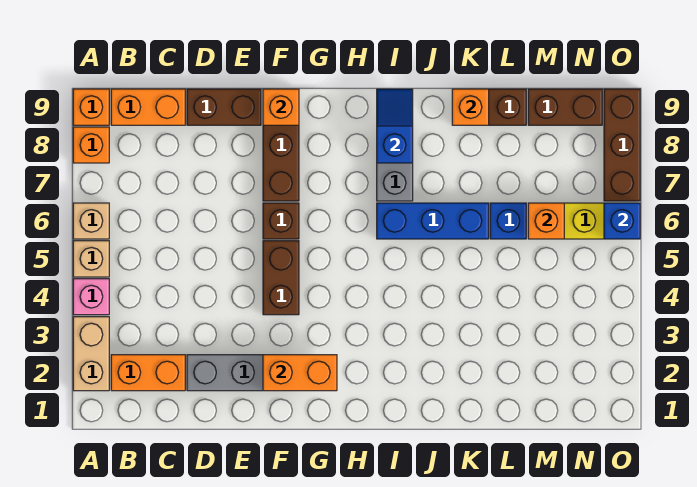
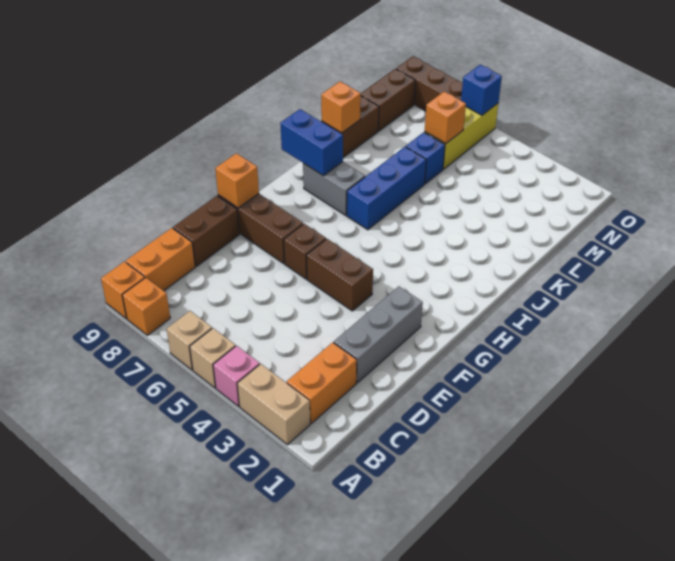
orange 1x2 brick [263,355,337,391] -> none
blue 1x2 slope [377,89,413,163] -> blue 1x2 brick [280,109,343,176]

